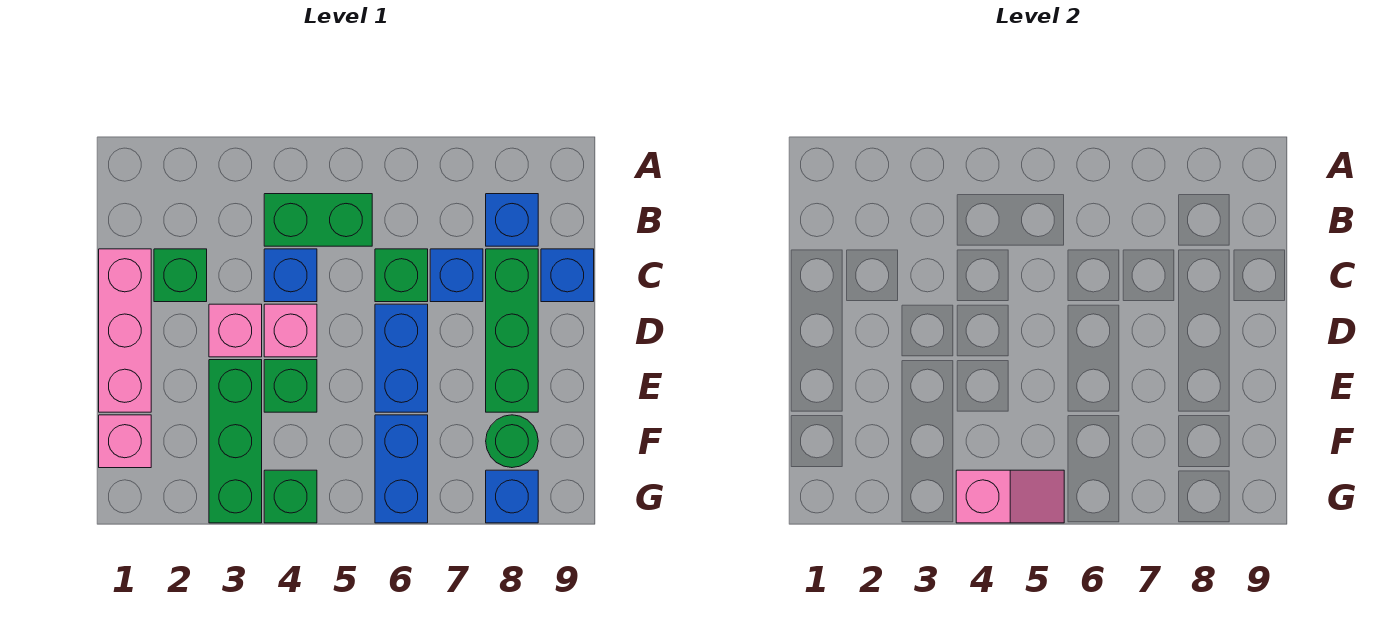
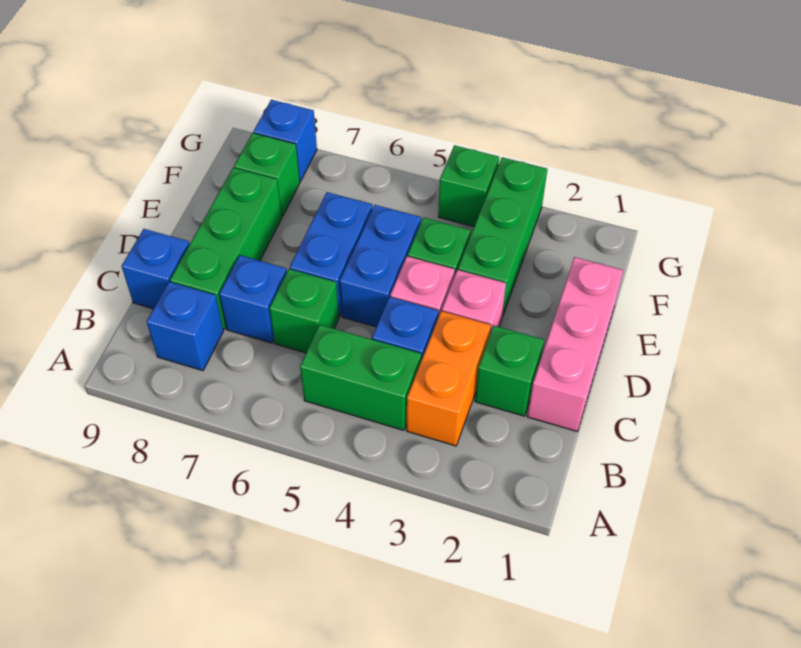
none -> orange 1x2 brick [407,311,491,446]
pink 1x1 brick [99,415,151,468] -> none
blue 1x2 brick [375,415,428,523] -> blue 1x2 brick moved to [340,205,421,327]
green 1x1 round brick [486,415,538,468] -> green 1x1 brick [234,133,300,216]
pink 1x2 slope [956,470,1064,523] -> none

